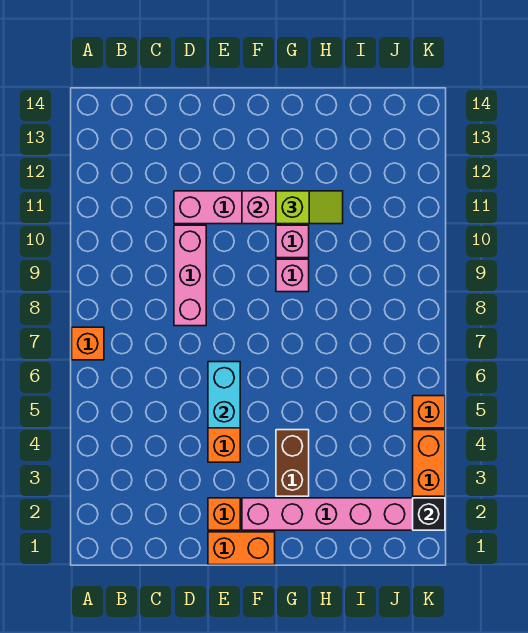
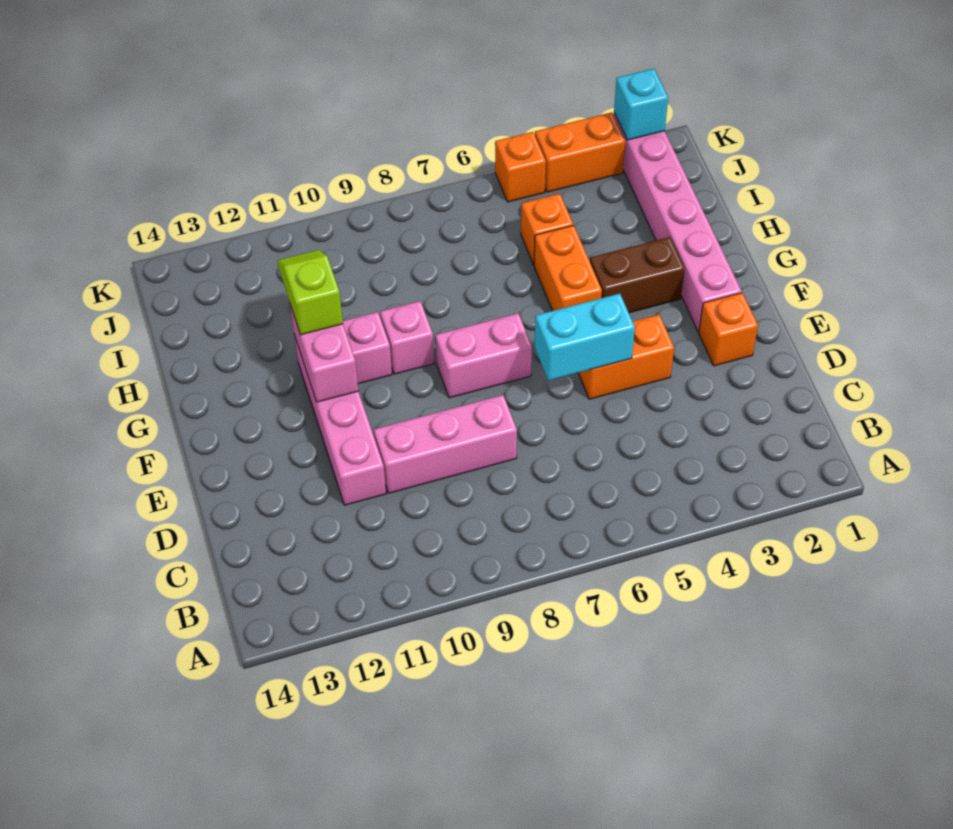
orange 1x1 brick [72,327,104,360] -> orange 1x1 brick moved to [521,194,573,265]
orange 1x2 brick [208,532,275,565] -> orange 1x2 brick moved to [534,225,602,311]
none -> pink 1x2 brick [436,313,532,398]
black 1x1 brick [413,498,445,530] -> cyan 1x1 brick [614,69,668,140]

